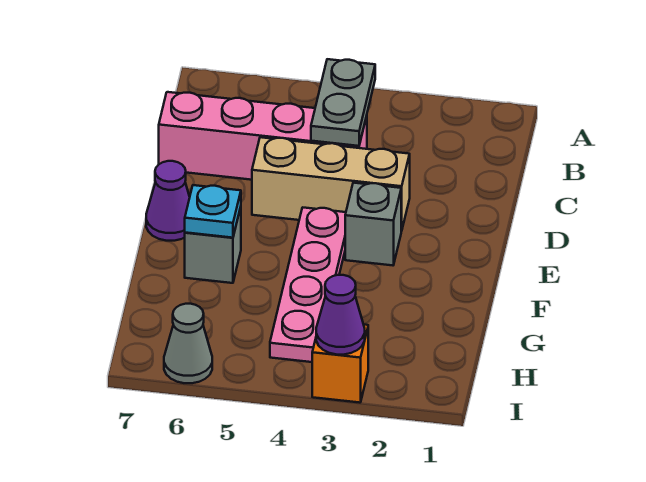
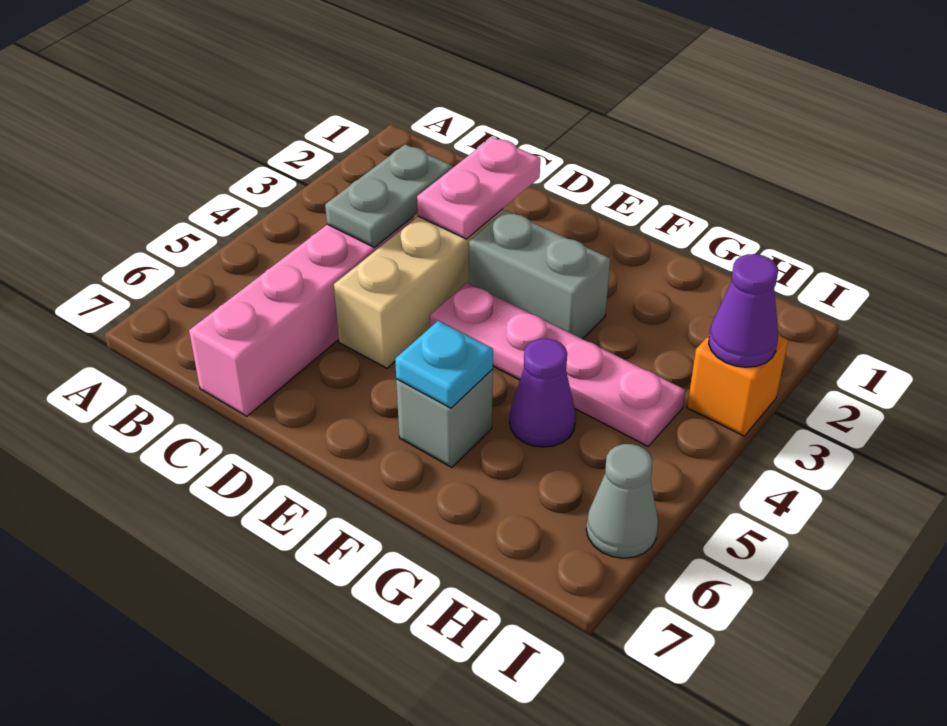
grey 1x2 plate [311,59,375,146] -> grey 1x2 plate turned to [325,144,452,247]
none -> pink 1x2 plate [417,137,540,239]
grey 1x1 brick [345,183,401,265] -> grey 1x2 brick [469,210,610,339]
purple 1x1 cone [146,161,190,241] -> purple 1x1 cone moved to [510,339,576,447]

